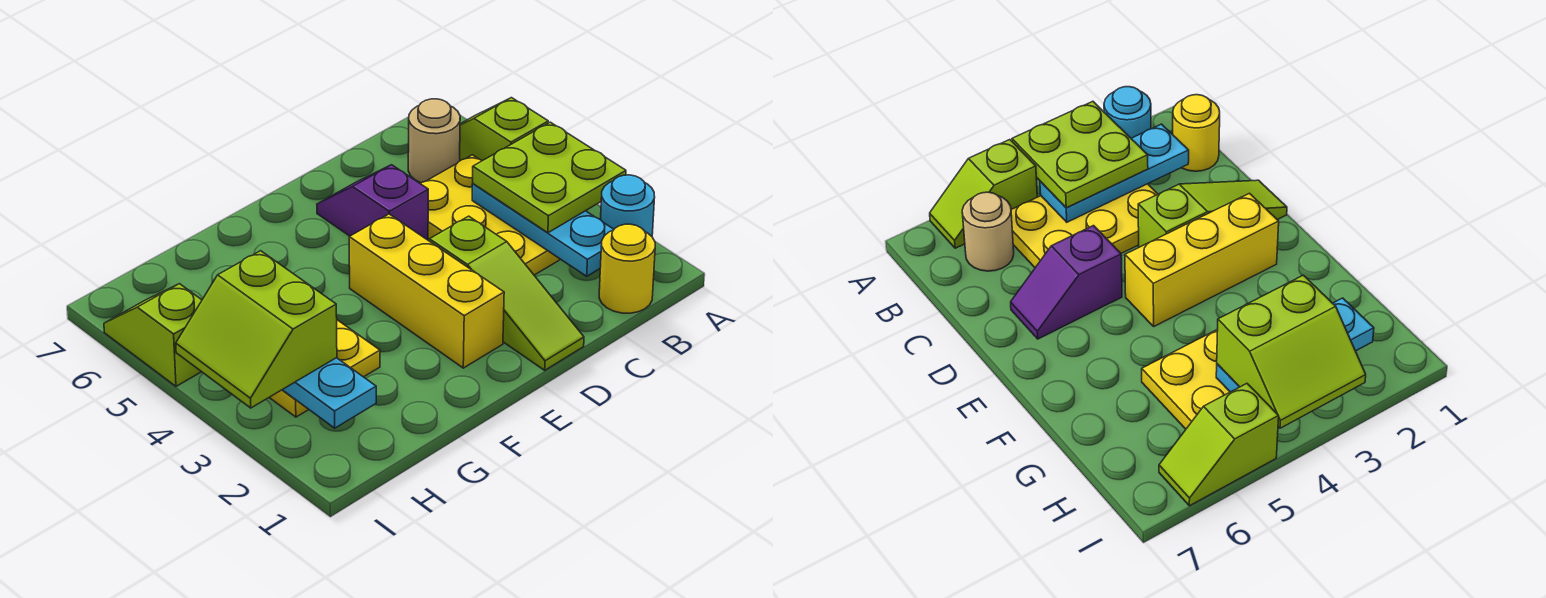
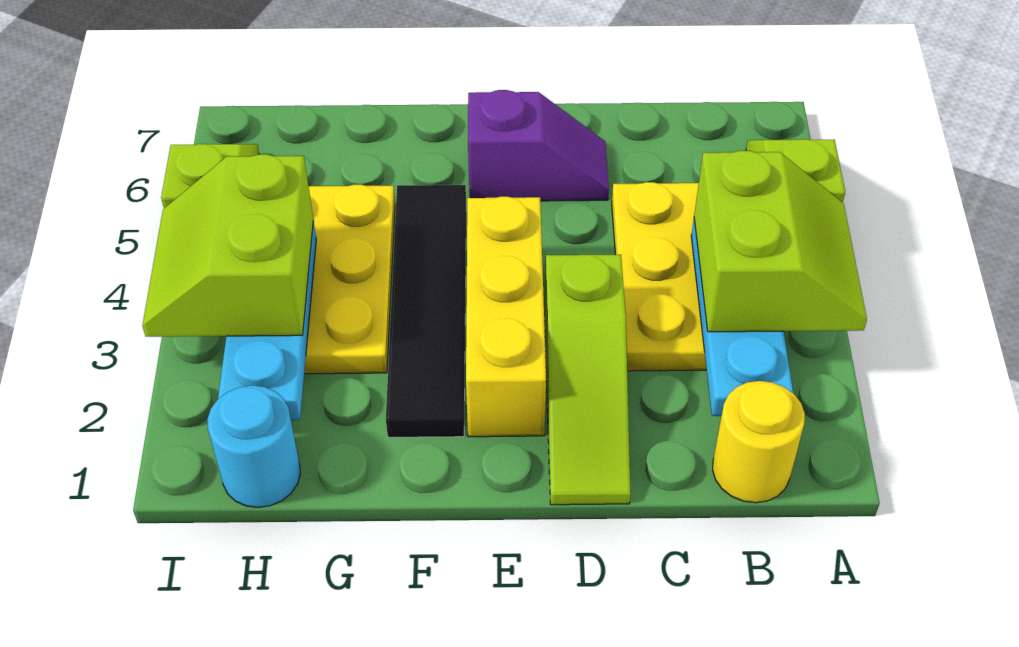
cyan 1x1 round brick [601,175,655,236] -> cyan 1x1 round brick moved to [207,385,300,507]
lime 2x2 plate [473,122,626,233] -> lime 2x2 slope [694,151,867,332]
tan 1x1 round brick [408,99,460,183] -> none
purple 1x2 slope [317,165,428,240] -> purple 1x2 slope turned to [468,90,609,201]
none -> black 1x4 tile [386,185,466,437]

